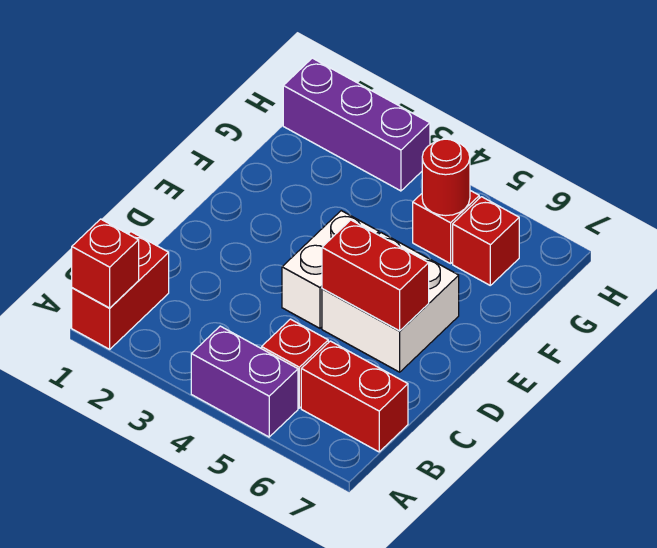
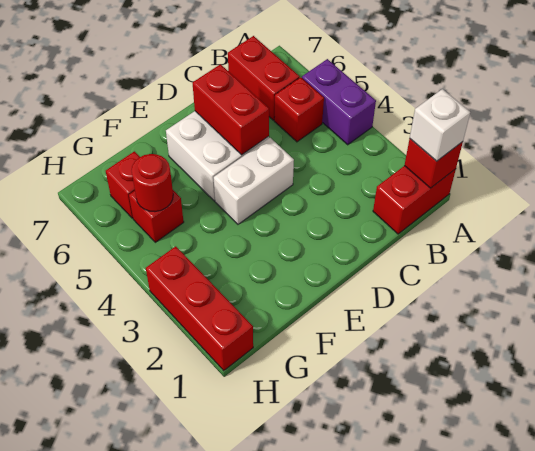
none -> white 1x1 brick [410,89,470,161]
purple 1x3 brick [283,58,430,191] -> red 1x3 brick [146,246,253,371]

